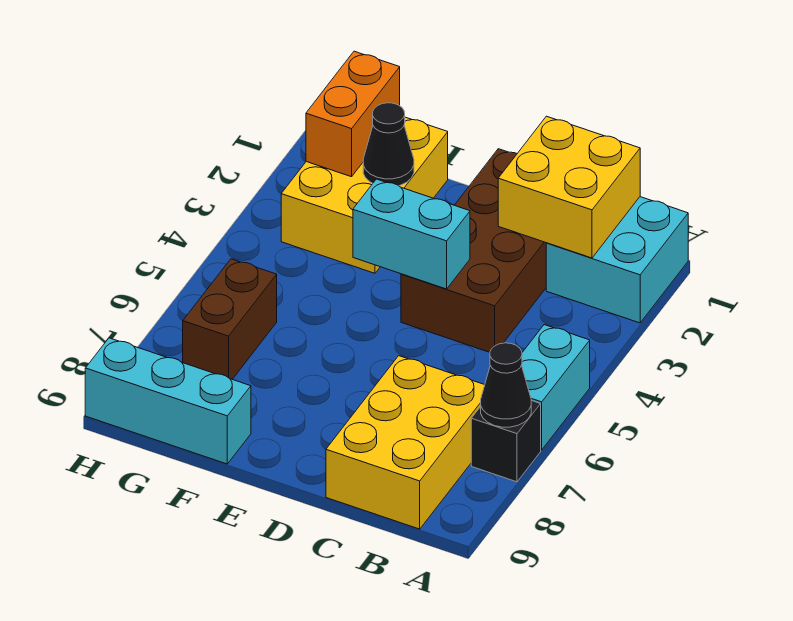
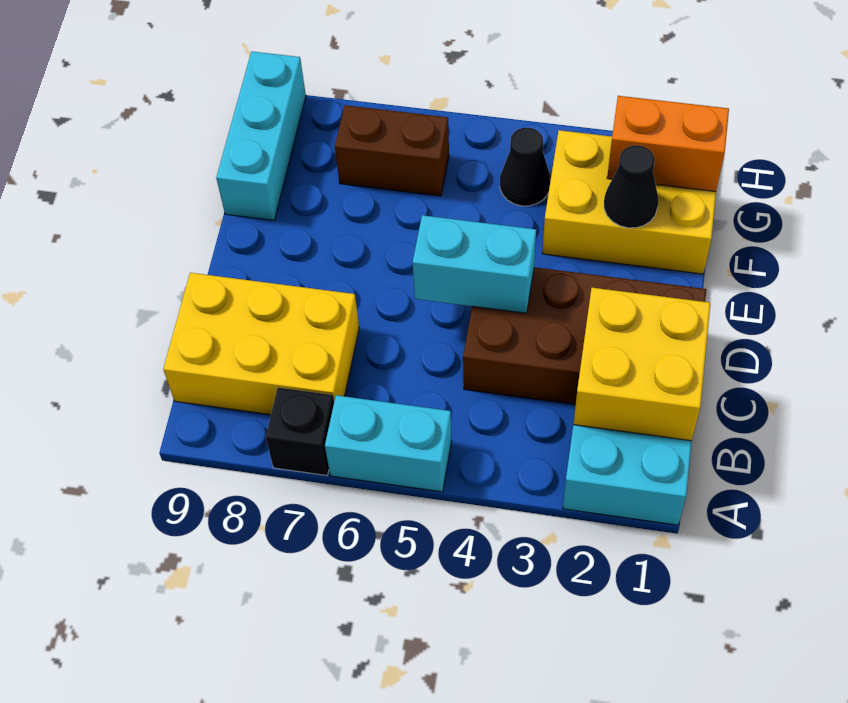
black 1x1 cone [481,343,531,427] -> black 1x1 cone moved to [500,128,550,206]
cyan 1x2 brick [353,179,470,289] -> cyan 1x2 brick turned to [413,215,536,313]

